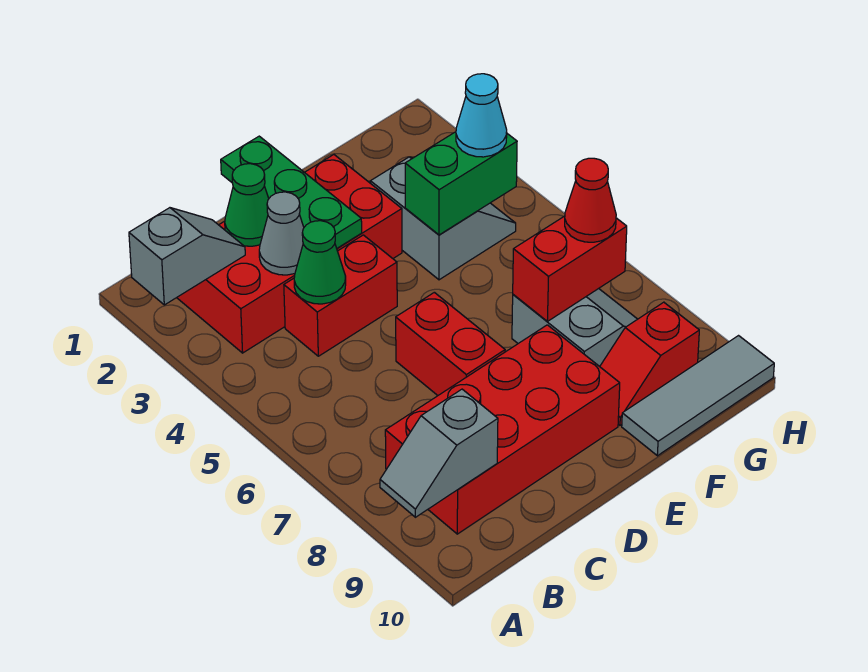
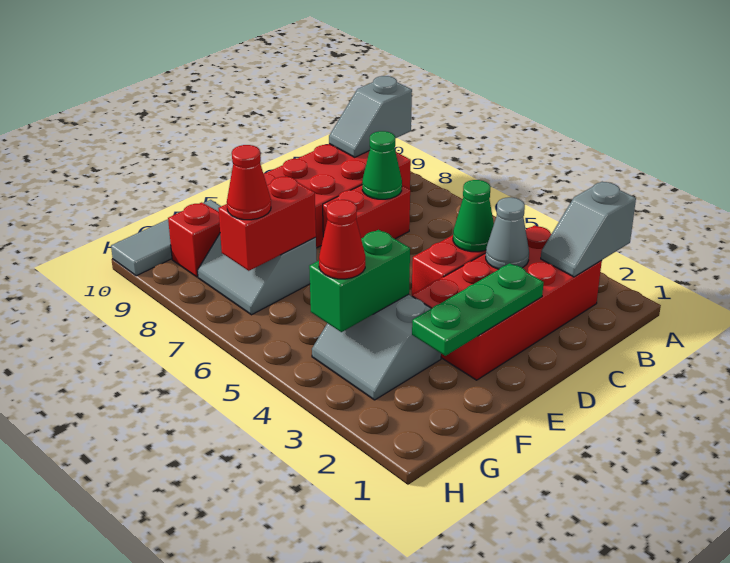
grey 1x2 slope [380,389,498,517] -> grey 1x2 slope turned to [329,76,412,157]
green 1x1 cone [225,164,269,246] -> green 1x1 cone moved to [362,131,402,199]
green 1x3 plate [221,136,362,248] -> green 1x3 plate turned to [412,263,544,356]
red 1x2 brick [396,292,505,395] -> red 1x2 brick turned to [323,185,410,239]
cyan 1x1 cone [456,74,507,157] -> red 1x1 cone [319,200,365,279]

